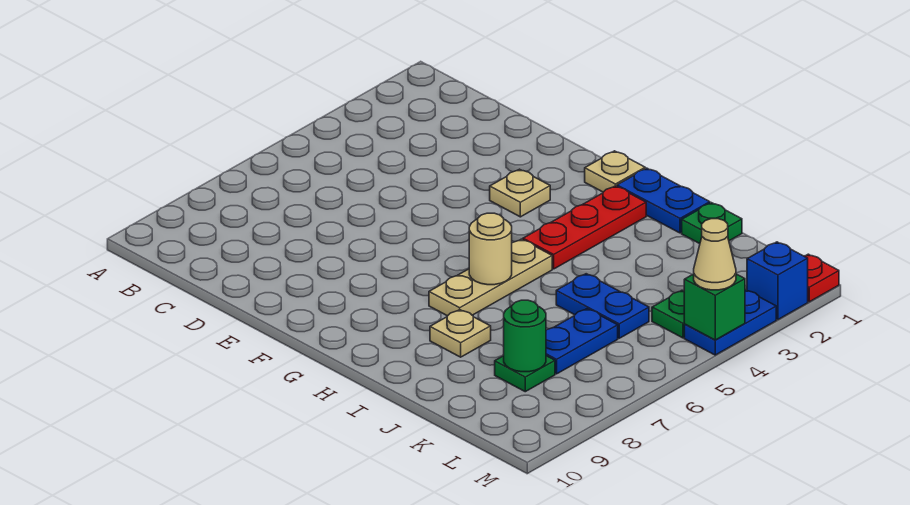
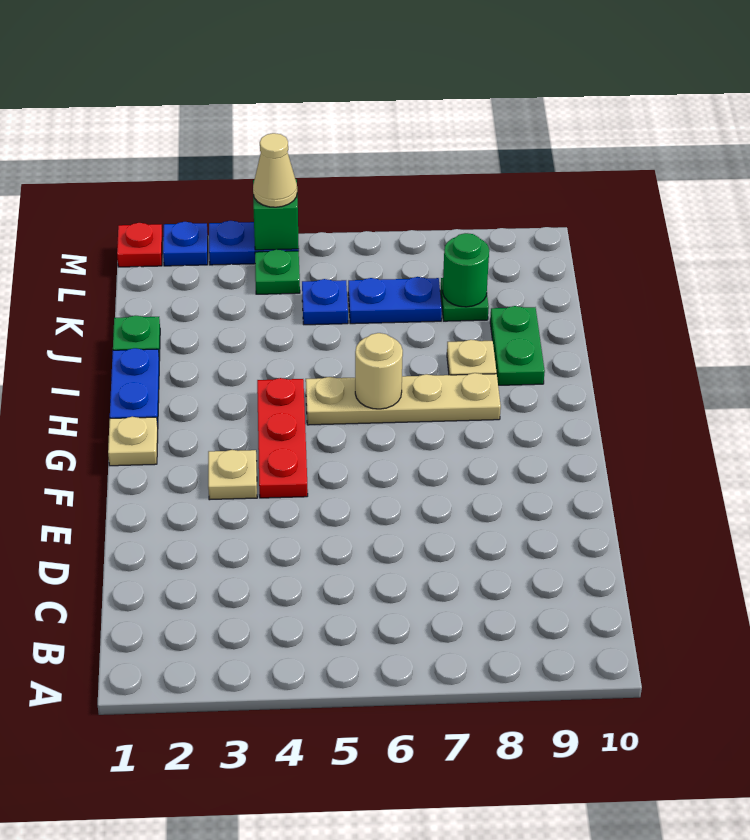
red 1x3 plate [523,186,646,269] -> red 1x3 plate turned to [257,378,308,498]
tan 1x3 plate [429,239,552,316] -> tan 1x4 plate [306,373,501,425]
none -> green 1x2 plate [490,306,545,385]
blue 1x2 plate [556,274,649,338] -> blue 1x1 plate [302,279,348,325]
blue 1x1 brick [747,242,808,320] -> blue 1x1 plate [163,222,208,266]

